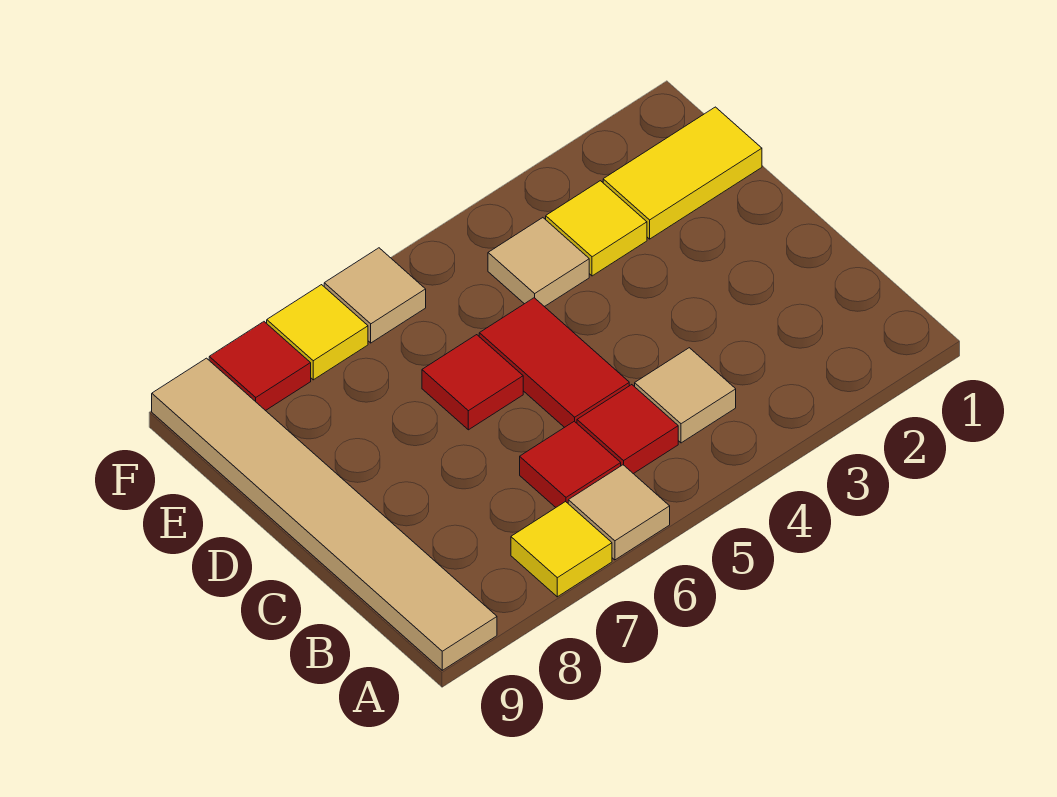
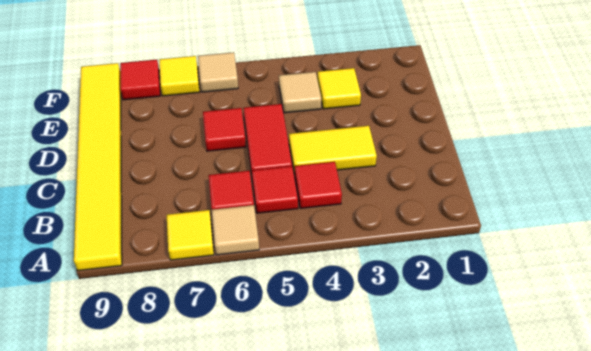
tan 1x6 tile [152,358,497,670] -> yellow 1x6 tile [74,63,122,271]
tan 1x1 tile [635,348,736,443] -> red 1x1 tile [295,162,342,208]
yellow 1x2 tile [603,107,762,239] -> yellow 1x2 tile moved to [289,126,377,174]

